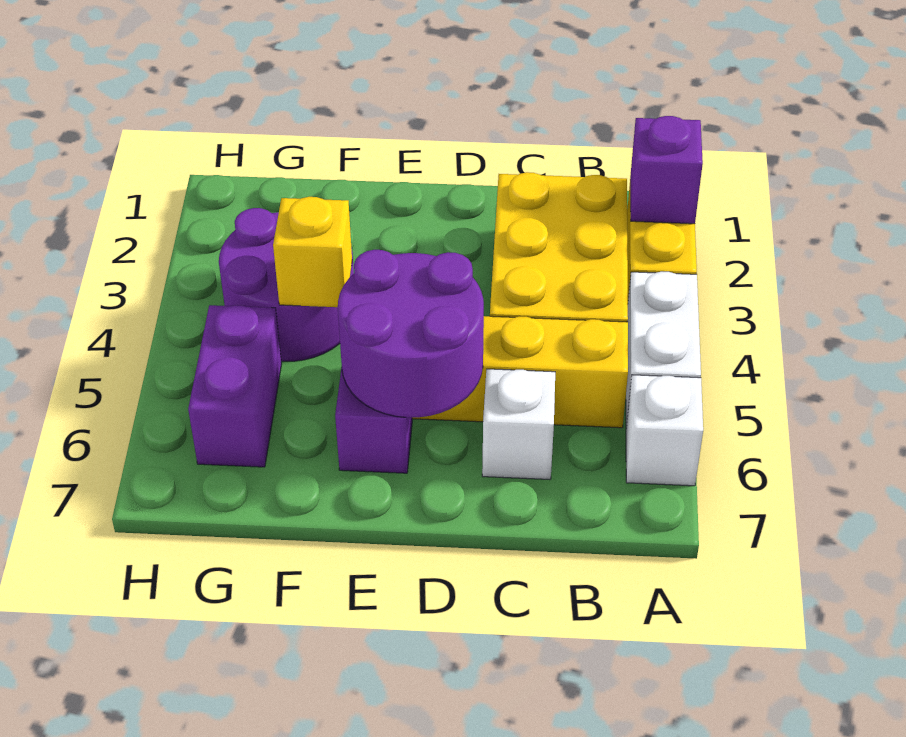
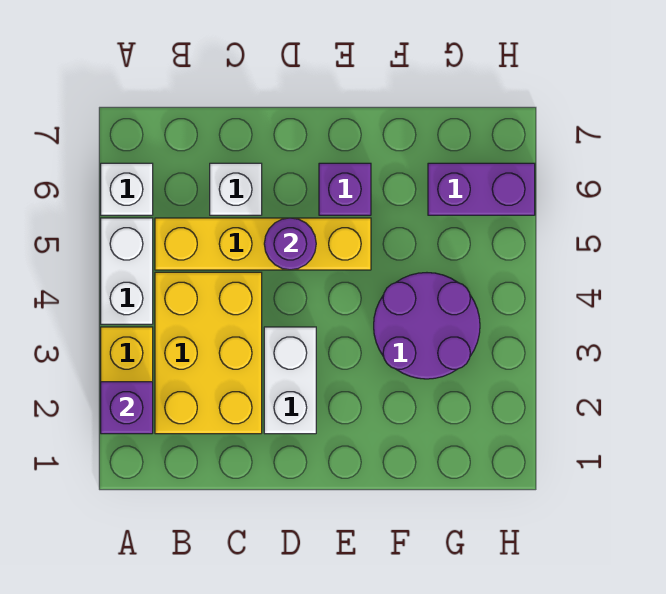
none -> white 1x2 brick [264,327,316,434]
purple 2x2 round brick [338,250,484,418] -> purple 1x1 round brick [264,218,316,270]
yellow 1x1 brick [273,197,352,307] -> none
purple 1x2 brick [188,305,282,467] -> purple 1x2 brick turned to [428,163,535,215]

